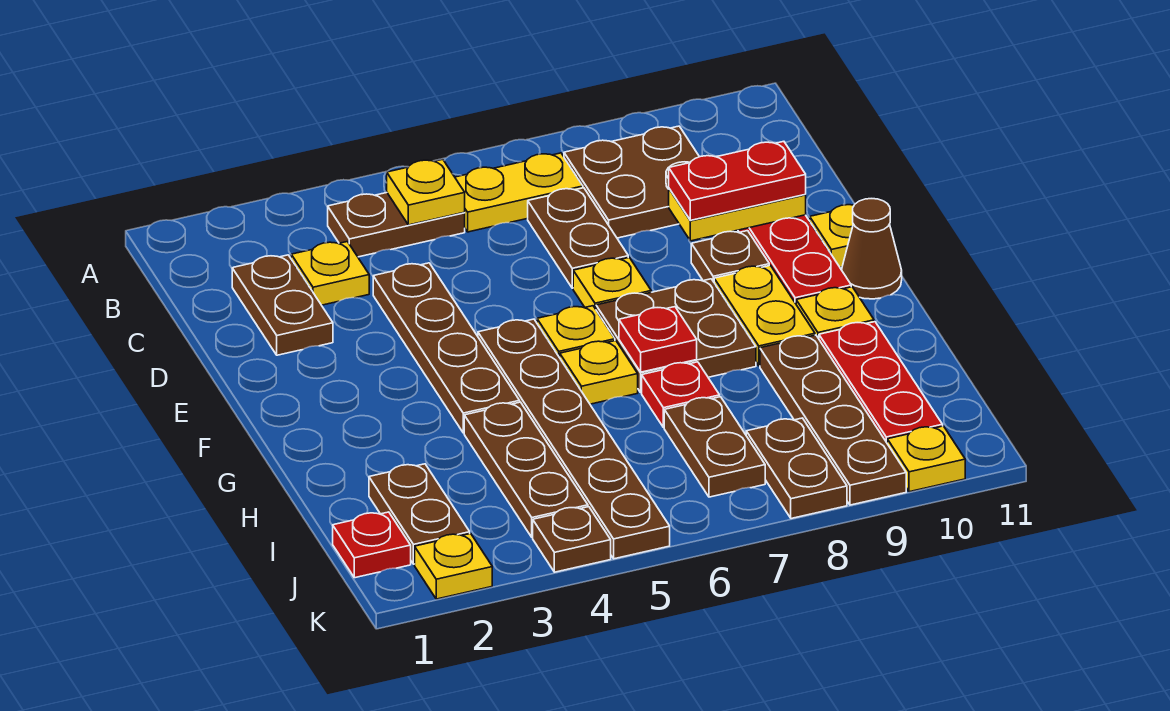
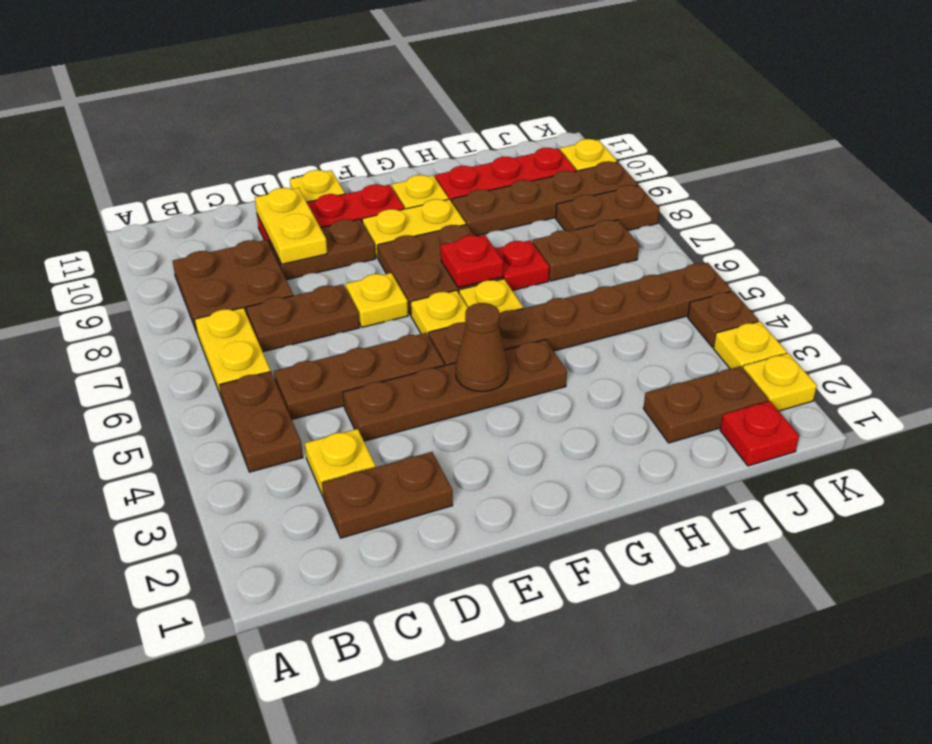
yellow 1x1 plate [387,159,465,225] -> yellow 1x1 plate moved to [713,321,787,369]
red 1x2 plate [669,141,806,220] -> none
brown 1x1 plate [691,231,769,282] -> brown 1x2 plate [269,219,375,280]
brown 1x1 cone [842,199,902,299] -> brown 1x1 cone moved to [455,303,508,392]
brown 1x3 plate [464,402,588,537] -> brown 1x3 plate moved to [274,333,444,419]

